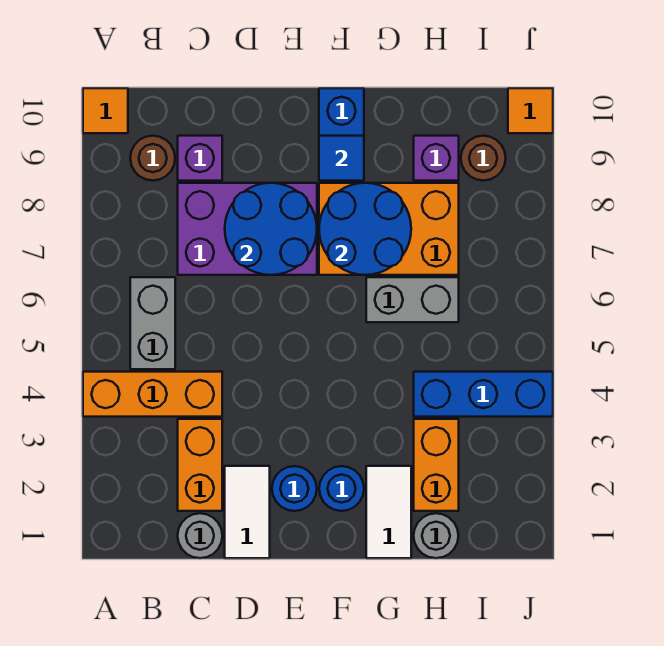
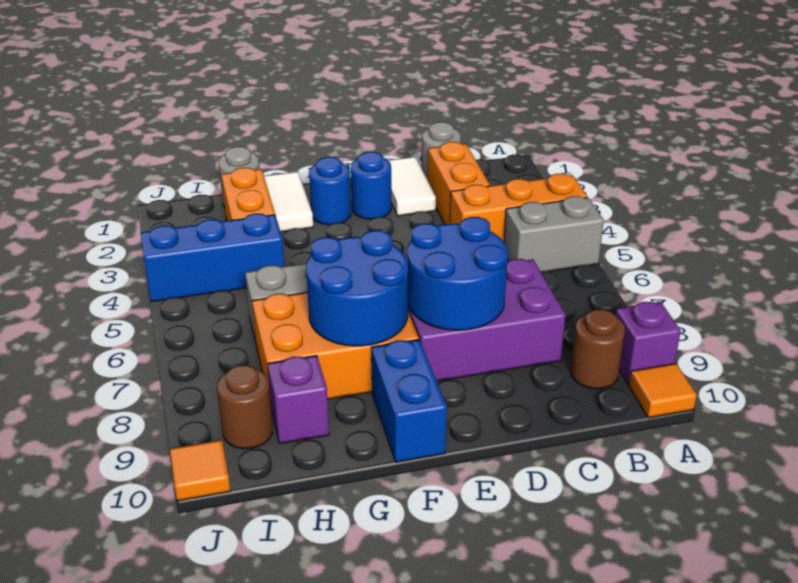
grey 1x2 brick [130,277,175,369] -> grey 1x2 brick turned to [504,196,604,271]
purple 1x1 brick [178,136,222,181] -> purple 1x1 brick moved to [615,302,681,384]
blue 1x1 tile [319,136,364,181] -> none

